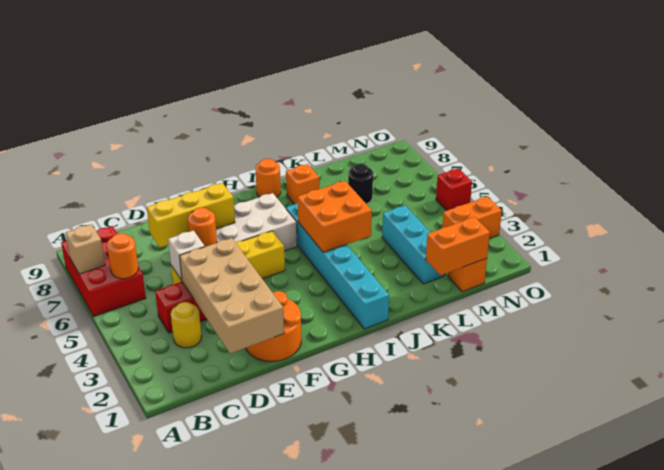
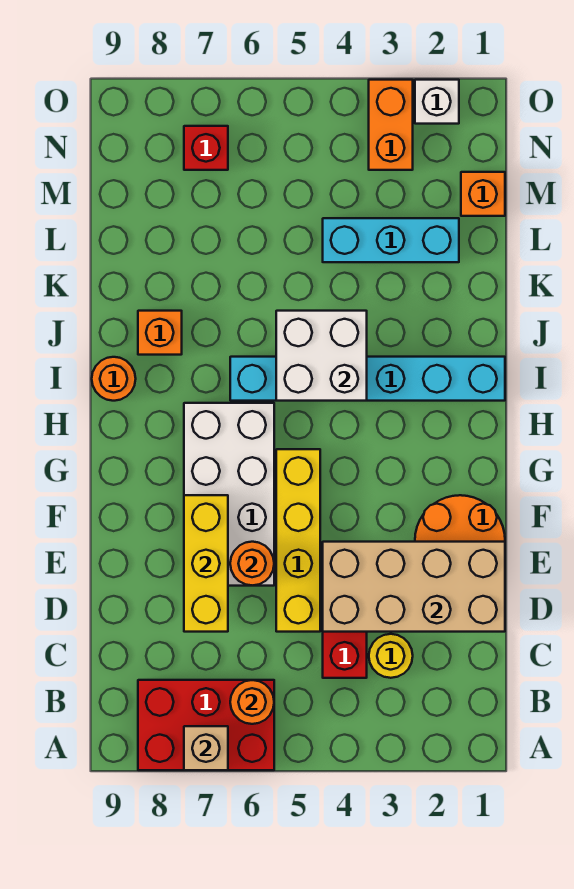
white 1x1 brick [168,230,205,280] -> white 1x1 brick moved to [415,80,459,124]
orange 2x2 brick [298,181,372,253] -> white 2x2 brick [276,311,367,401]
orange 1x2 brick [426,217,490,275] -> none
black 1x1 round brick [348,164,373,204] -> none
red 1x1 brick [436,168,472,211] -> red 1x1 brick moved to [184,126,228,170]

